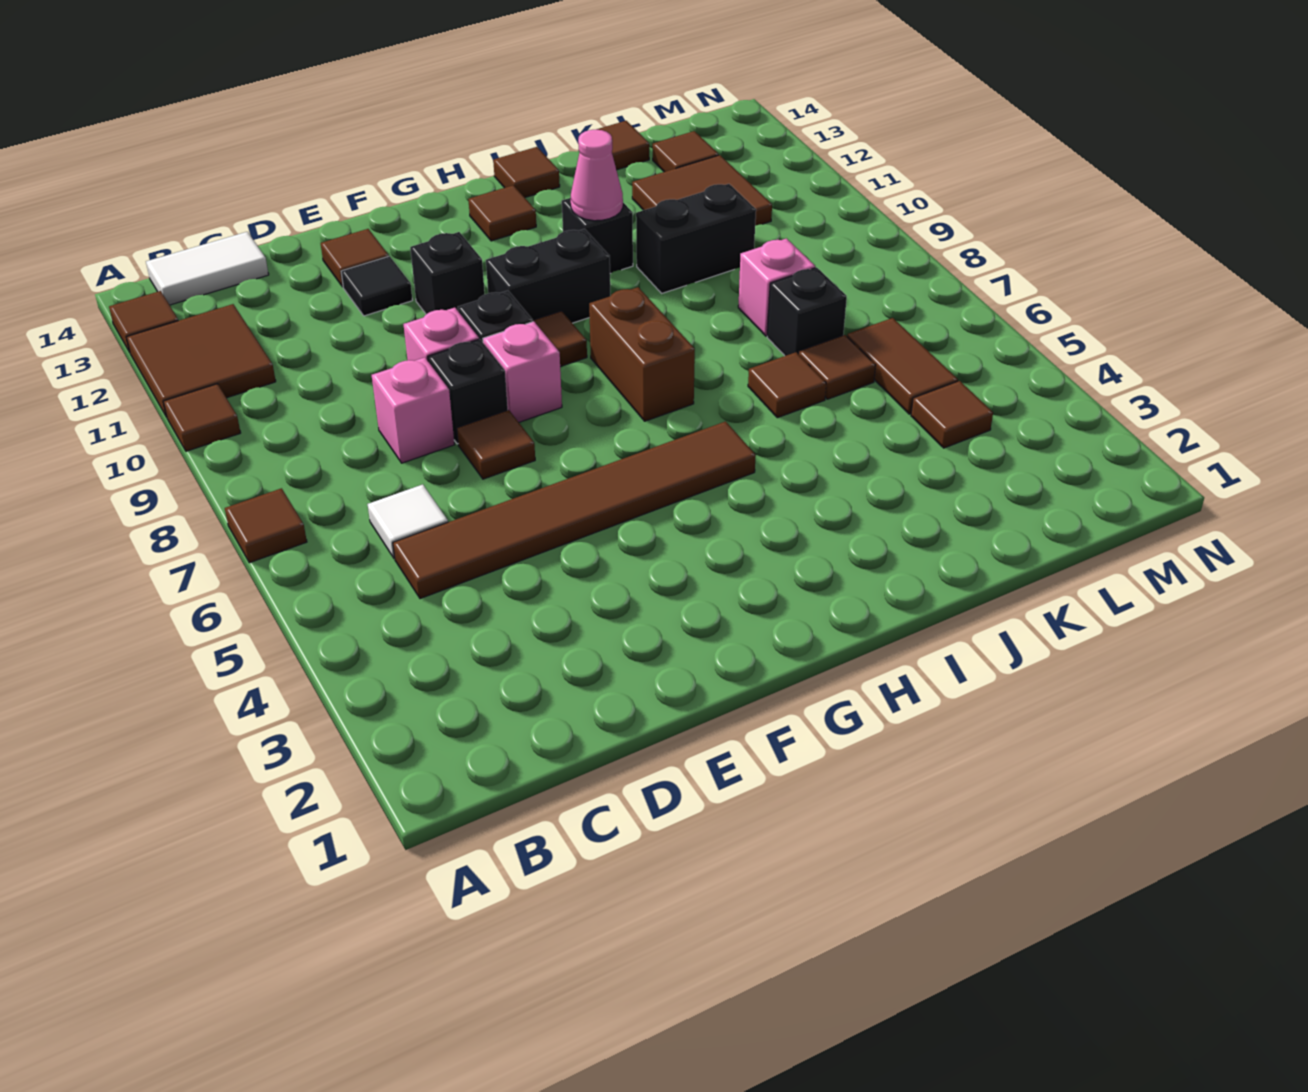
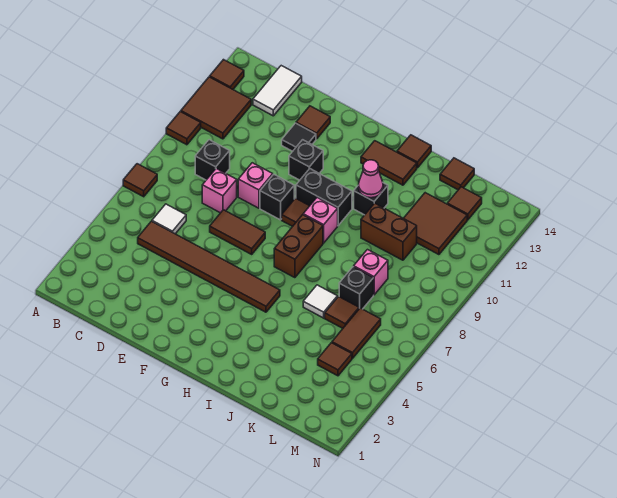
white 1x2 tile [146,232,269,305] -> white 1x2 tile turned to [253,66,302,116]
brown 1x1 tile [457,410,535,479] -> brown 1x2 tile [210,210,265,254]
black 1x1 brick [428,339,508,444] -> black 1x1 brick moved to [195,140,230,180]
pink 1x1 brick [483,322,562,422] -> pink 1x1 brick moved to [303,198,338,243]
brown 1x1 tile [468,185,536,241] -> brown 1x2 tile [361,141,417,185]
brown 1x1 tile [748,352,826,418] -> white 1x1 tile [303,285,337,318]
black 1x2 brick [636,184,756,293] -> brown 1x2 brick [361,203,417,260]

